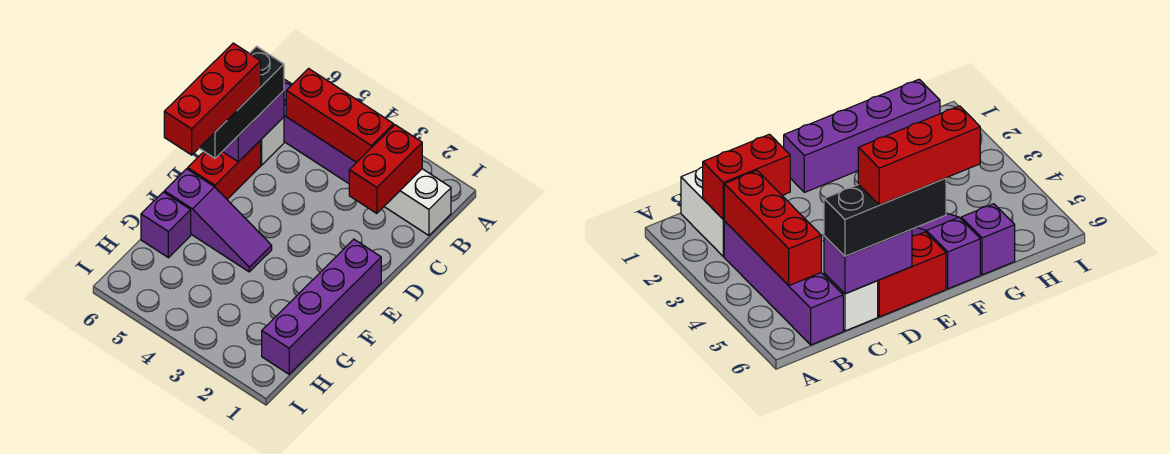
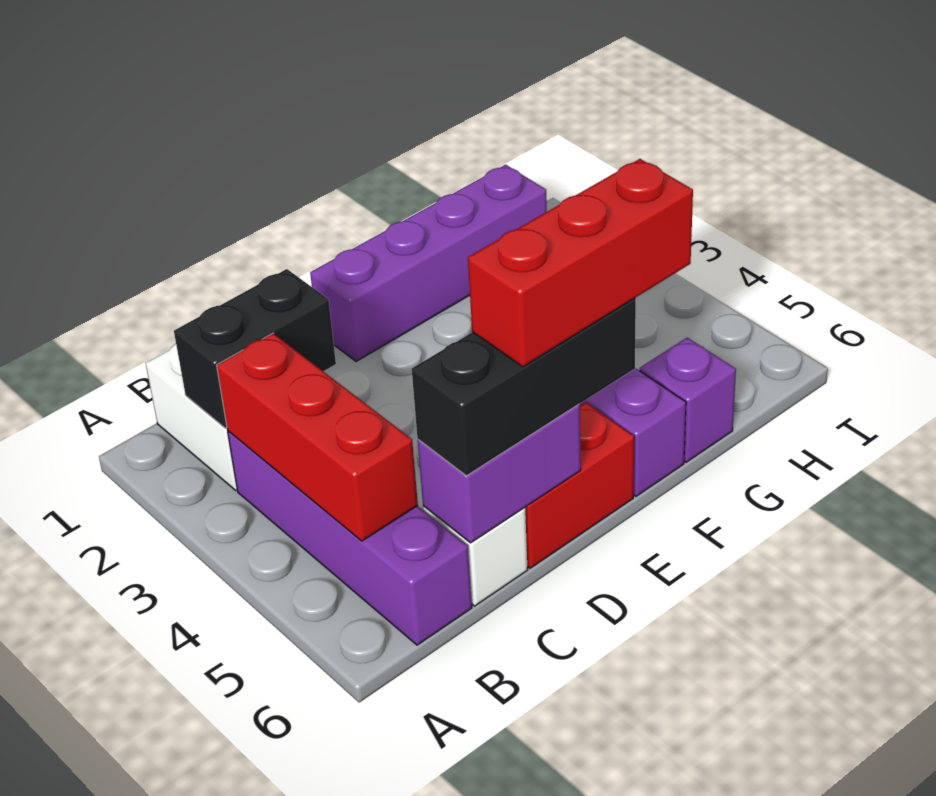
red 1x2 brick [349,125,422,213] -> black 1x2 brick [174,269,336,428]

